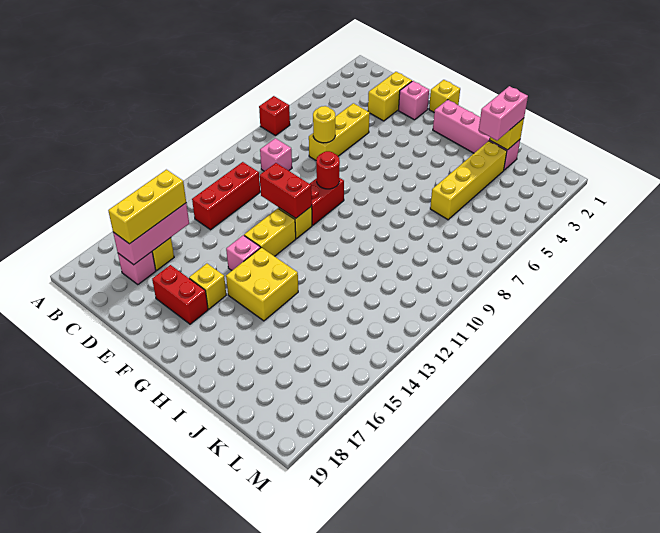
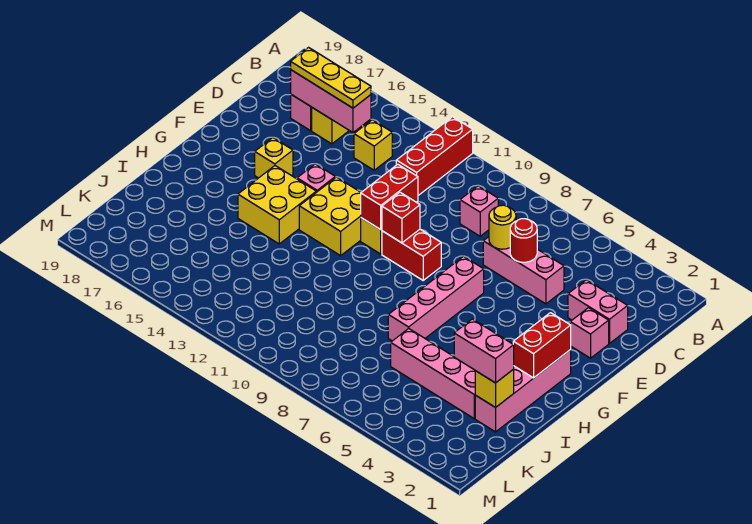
red 1x1 brick [259,96,290,136] -> red 1x1 brick moved to [382,192,420,243]
red 1x3 brick [192,162,260,230] -> red 1x3 brick turned to [396,117,473,195]
yellow 1x3 brick [108,170,186,244] -> yellow 1x3 plate [291,47,371,108]
yellow 1x2 brick [368,72,412,121] -> pink 1x2 brick [568,280,628,344]
yellow 1x3 brick [309,103,370,160] -> pink 1x3 brick [483,237,564,304]
red 1x2 brick [152,265,208,324] -> red 1x2 brick moved to [513,313,571,378]
yellow 1x1 brick [429,80,460,112] -> yellow 1x1 brick moved to [354,120,392,170]
none -> pink 1x4 brick [388,256,484,341]
red 1x1 round brick [316,151,340,189] -> red 1x1 round brick moved to [510,219,537,262]
yellow 1x2 brick [244,208,296,256] -> yellow 2x2 brick [299,177,361,256]
yellow 1x4 brick [430,141,507,220] -> pink 1x4 brick [391,329,475,419]

